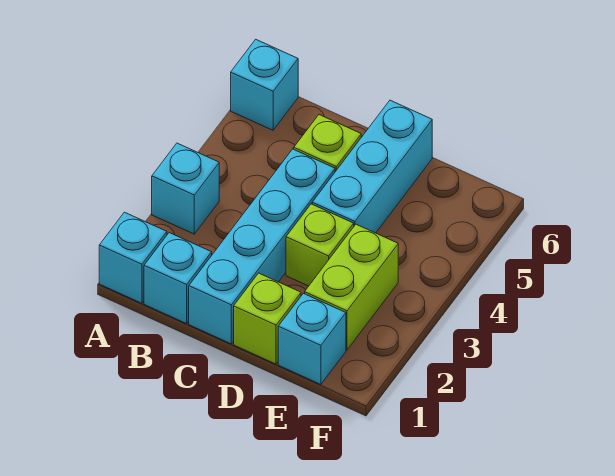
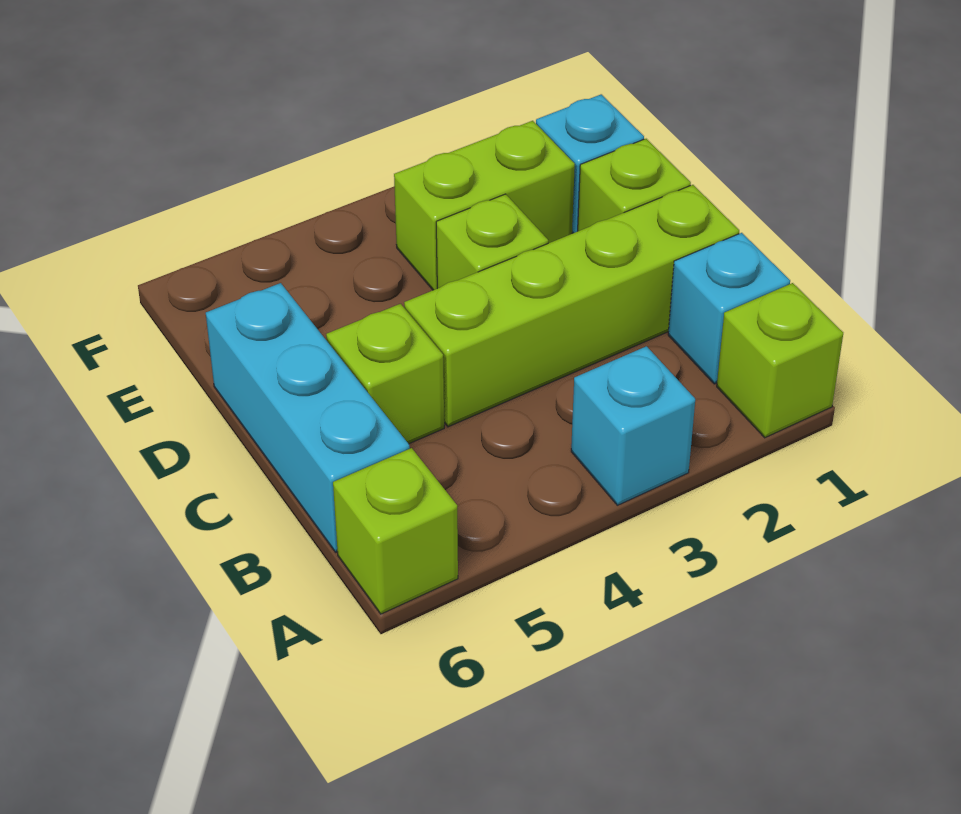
cyan 1x1 brick [99,212,167,303] -> lime 1x1 brick [717,283,843,438]
cyan 1x1 brick [231,39,298,130] -> lime 1x1 brick [333,448,458,614]
cyan 1x4 brick [189,149,335,344] -> lime 1x4 brick [404,185,739,427]
cyan 1x3 brick [312,100,432,233] -> cyan 1x3 brick turned to [206,283,410,552]

